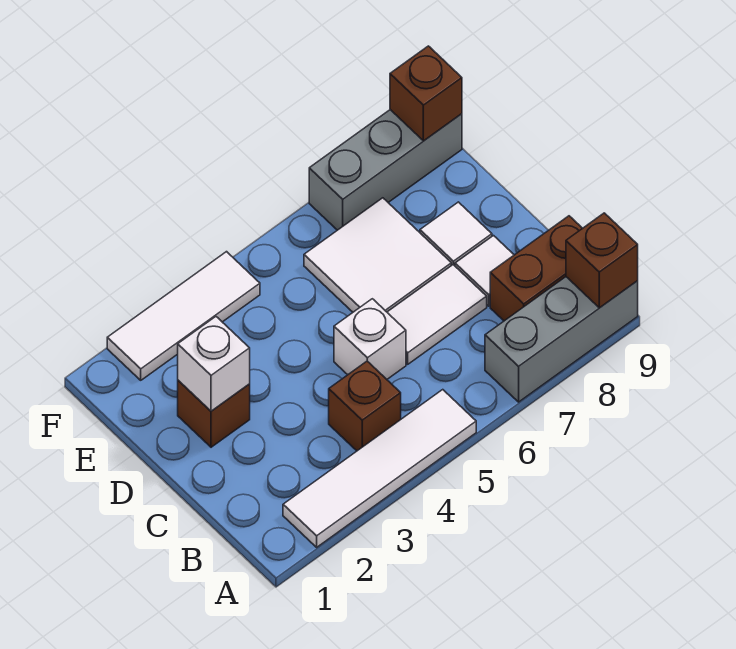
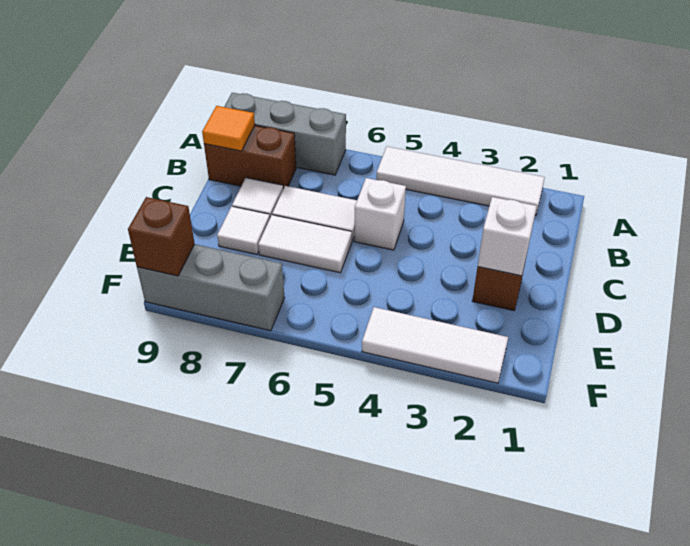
brown 1x1 brick [566,213,638,308] -> none
brown 1x1 brick [329,361,401,451] -> none
none -> orange 1x1 tile [202,106,255,151]
white 2x2 tile [304,198,451,312] -> white 1x2 tile [258,215,352,273]

